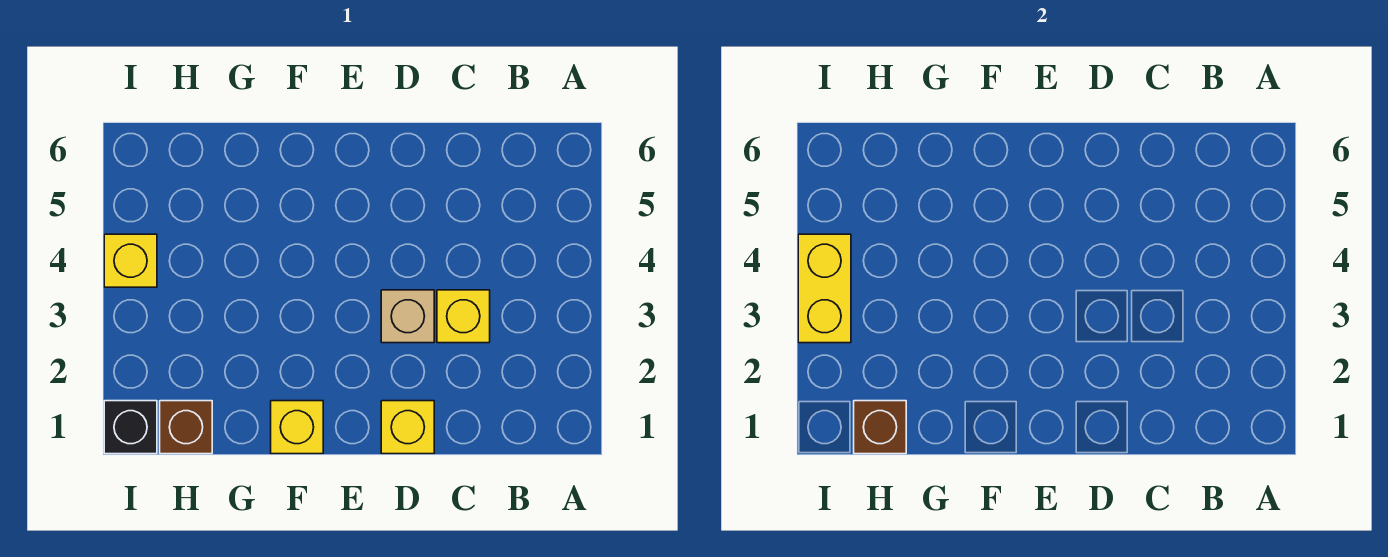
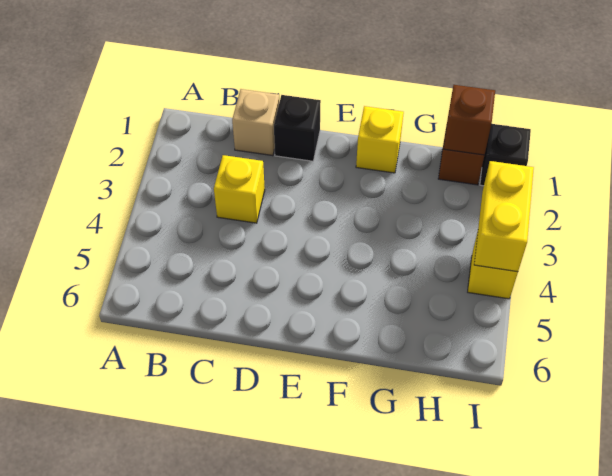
yellow 1x1 brick [381,401,434,454] -> black 1x1 brick [274,95,321,161]
tan 1x1 brick [381,290,434,343] -> tan 1x1 brick moved to [232,89,280,156]

